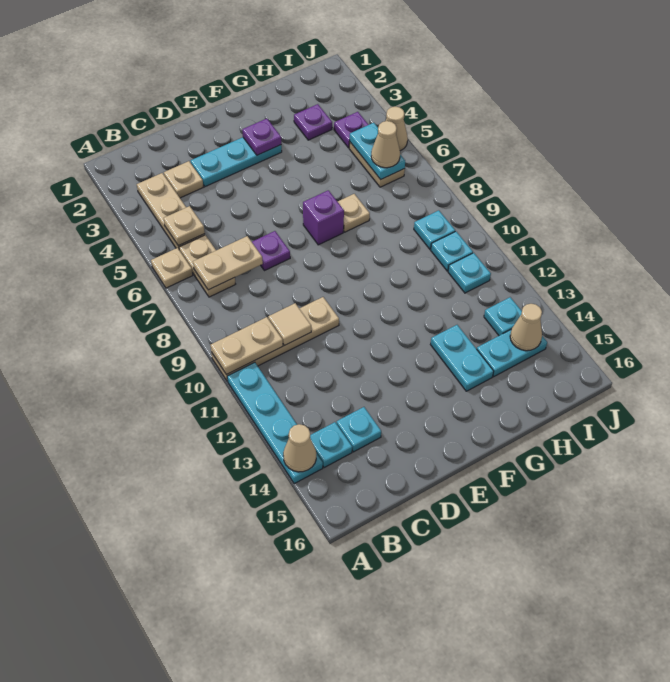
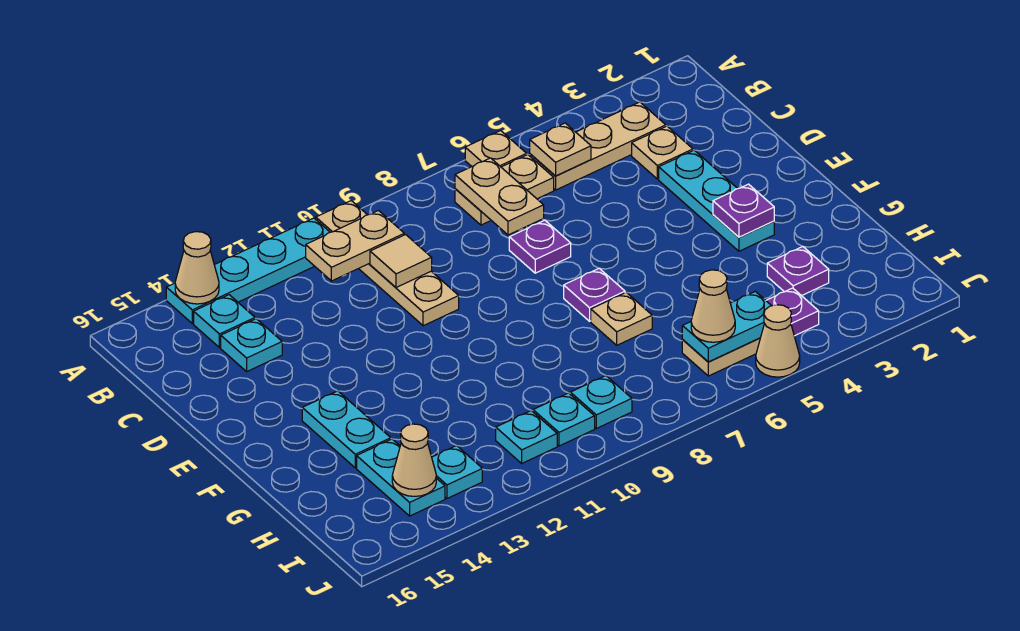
tan 1x2 plate [210,317,283,375] -> tan 1x2 plate turned to [306,211,404,281]
purple 1x1 brick [303,190,344,245] -> purple 1x1 plate [564,268,625,321]
cyan 1x2 plate [431,325,494,391] -> cyan 1x2 plate turned to [302,391,391,468]

